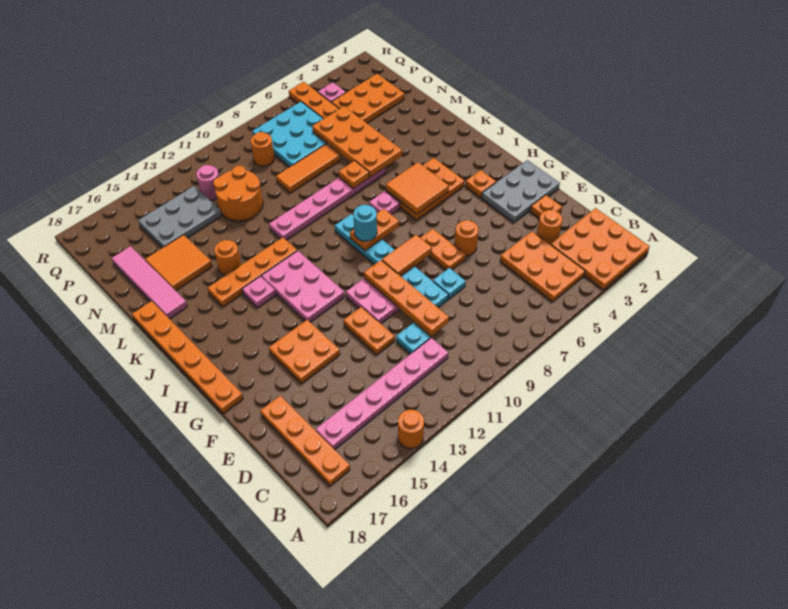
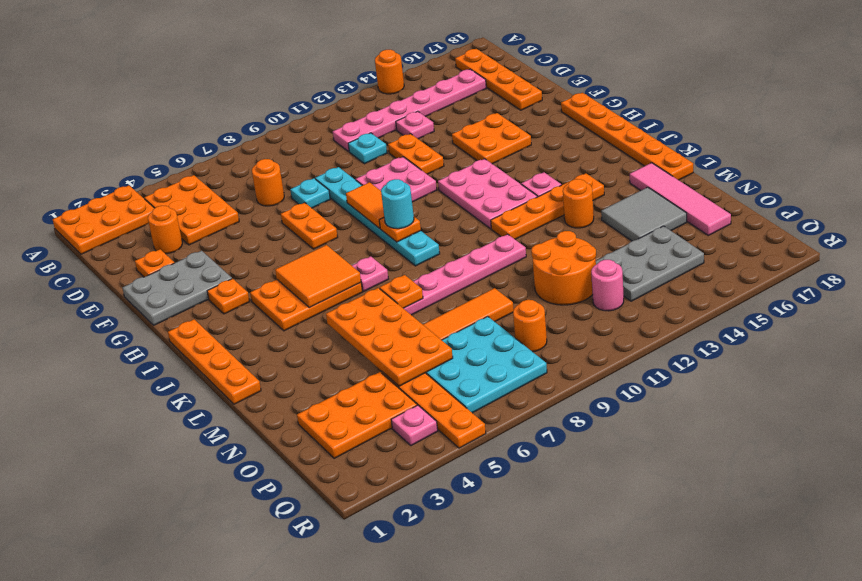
orange 3x3 plate [550,208,650,289] -> orange 2x3 plate [53,186,154,254]
orange 1x4 plate [364,260,449,336] -> orange 1x4 plate moved to [168,319,261,404]
none -> pink 1x1 plate [396,111,434,139]
orange 1x1 round brick [454,220,479,256] -> orange 1x1 round brick moved to [252,159,284,206]
orange 1x2 tile [382,235,432,276] -> orange 1x2 tile turned to [346,182,384,228]
orange 1x2 plate [350,209,399,251] -> orange 1x1 plate [379,217,421,242]
orange 2x2 tile [145,235,212,291] -> grey 2x2 tile [601,187,687,241]

